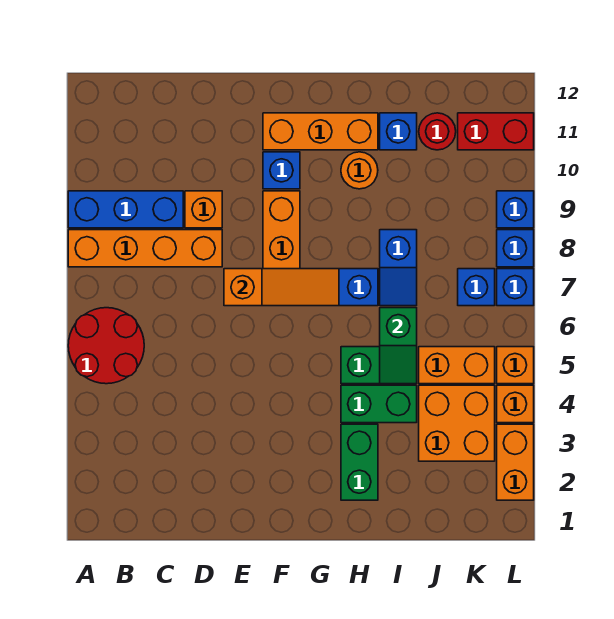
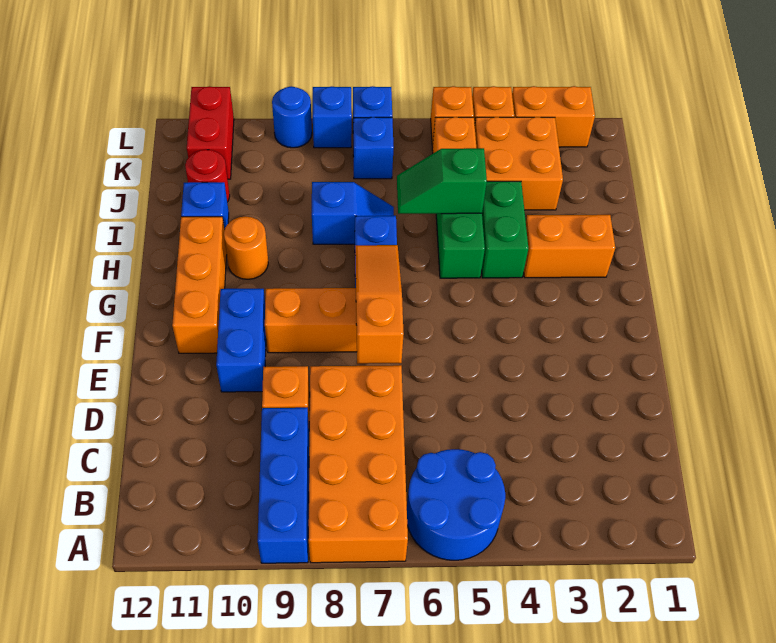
red 2x2 round brick [68,308,144,384] -> blue 2x2 round brick [407,449,505,560]
orange 1x4 brick [68,230,222,267] -> orange 2x4 brick [309,365,408,563]
blue 1x1 brick [263,152,300,189] -> blue 1x2 brick [216,289,266,392]
green 1x2 brick [341,424,378,500] -> orange 1x2 brick [524,215,615,278]
green 1x2 slope [380,308,417,384] -> green 1x2 slope turned to [397,148,487,214]
blue 1x1 brick [497,191,534,228] -> blue 1x1 round brick [272,86,312,148]

